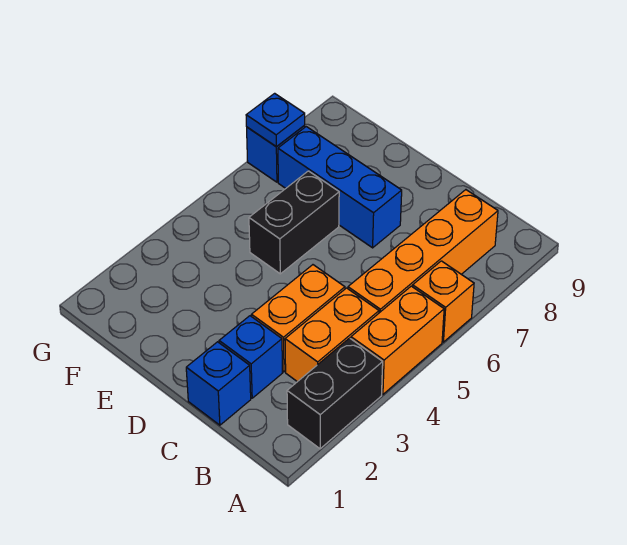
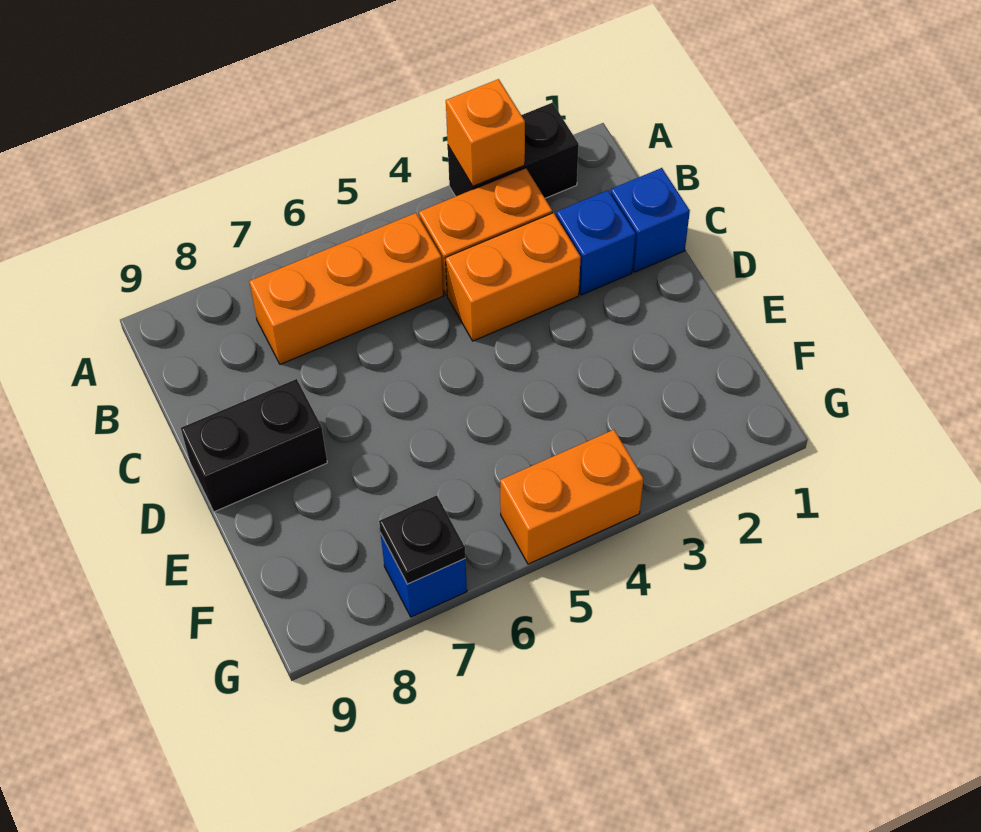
orange 1x2 brick [351,286,444,394] -> orange 1x2 brick moved to [500,430,644,564]
orange 1x1 brick [413,261,474,342] -> orange 1x1 brick moved to [446,79,525,186]
orange 1x4 brick [348,190,498,313] -> orange 1x3 brick [249,213,443,364]
blue 1x3 brick [278,127,402,248] -> none
black 1x2 brick [249,171,339,274] -> black 1x2 brick moved to [181,379,327,512]
blue 1x1 plate [246,93,305,147] -> black 1x1 plate [379,495,465,584]

